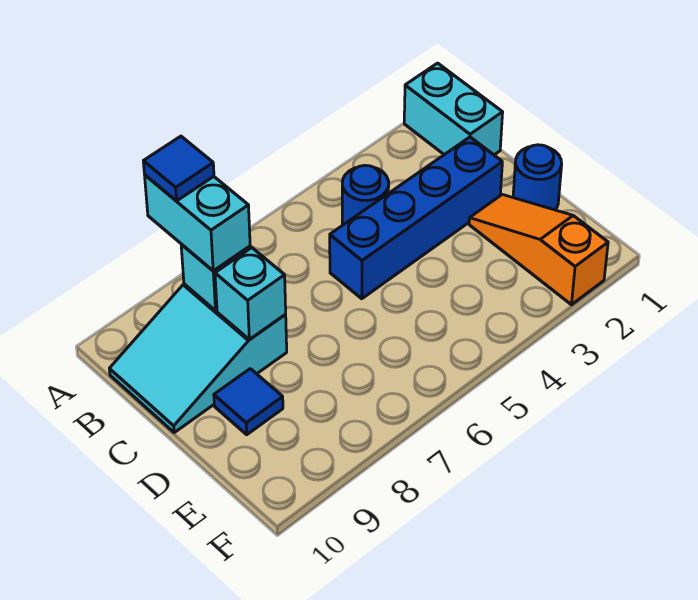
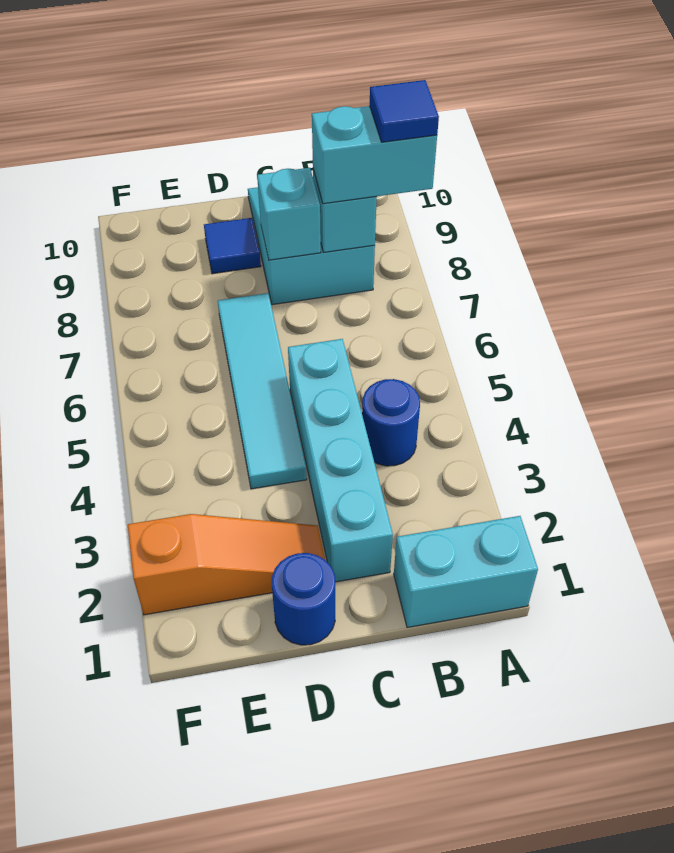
blue 1x4 brick [330,137,502,299] -> cyan 1x4 brick [288,339,393,582]
none -> cyan 1x4 tile [218,293,307,489]

